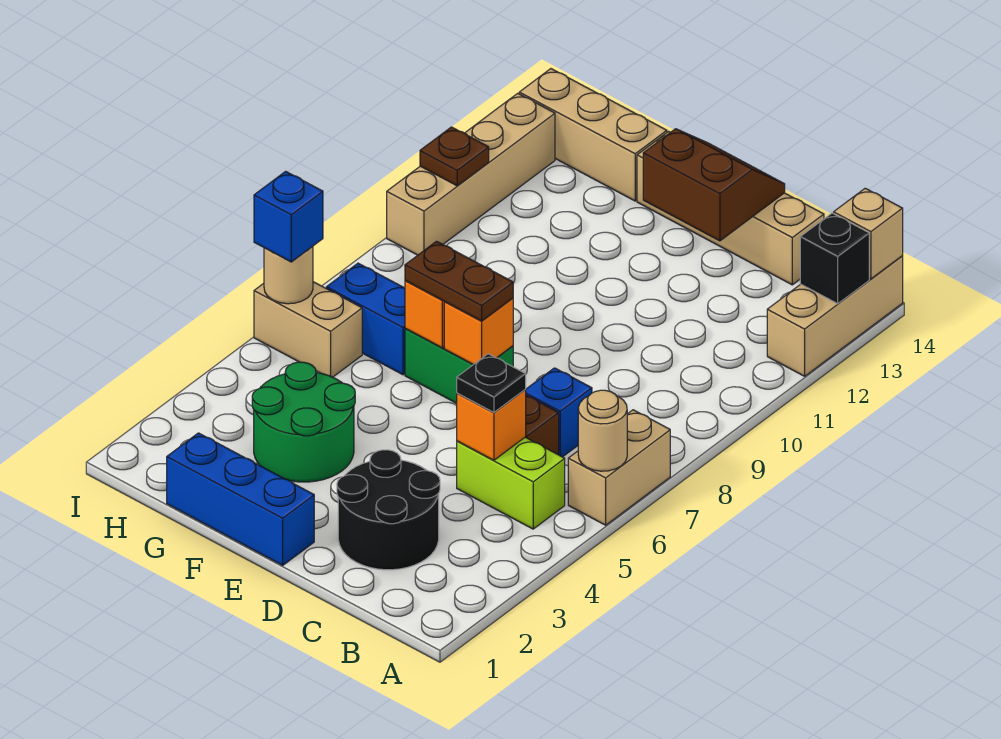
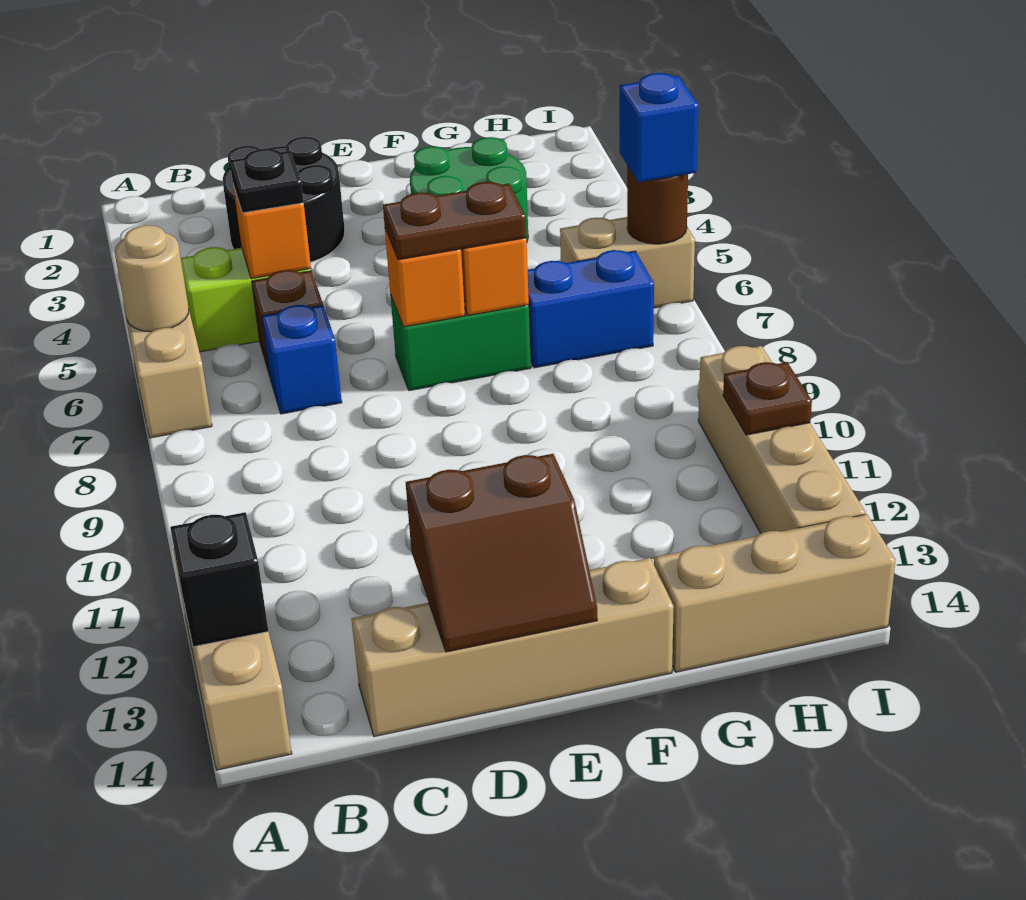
tan 1x1 brick [834,188,903,279] -> none
blue 1x3 brick [167,433,314,565] -> none
tan 1x1 round brick [264,246,313,304] -> brown 1x1 round brick [627,166,688,244]

